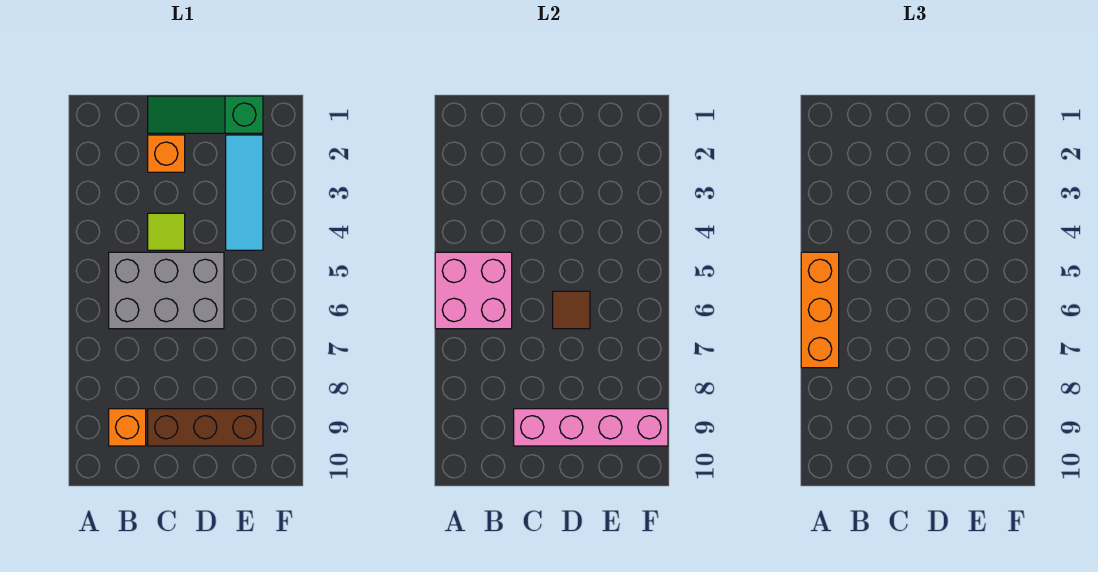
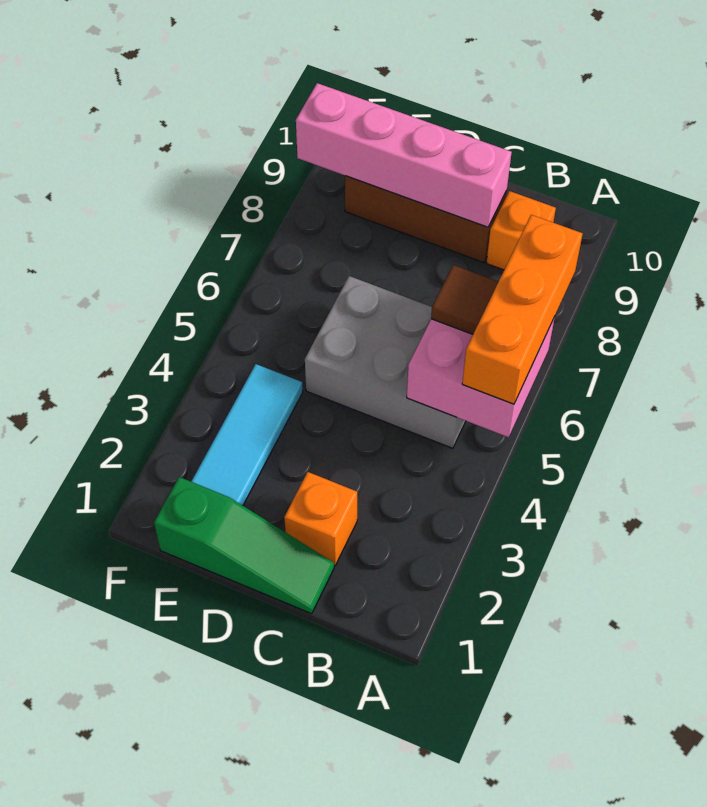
lime 1x1 tile [148,213,185,250] -> none
brown 1x1 tile [553,291,590,329] -> brown 1x1 tile moved to [431,265,498,334]

